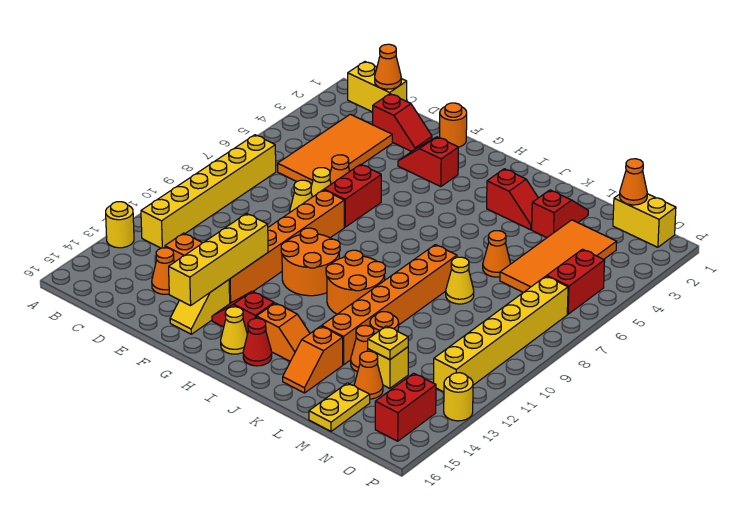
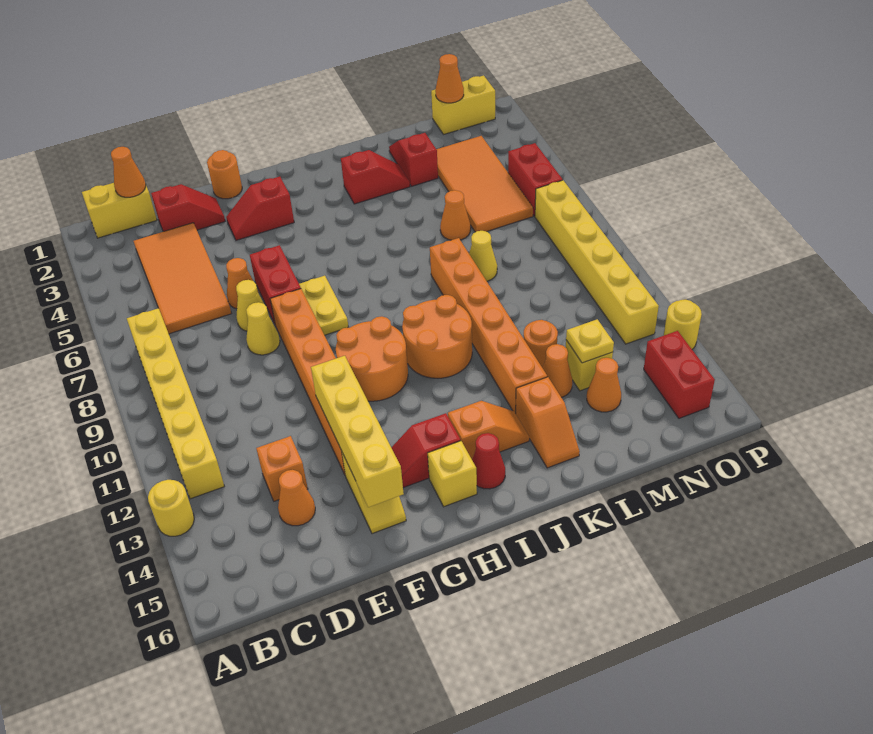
yellow 1x1 cone [221,307,247,354] -> yellow 1x1 brick [428,441,477,507]
yellow 1x2 plate [309,383,370,431] -> yellow 1x2 plate moved to [299,276,348,335]

